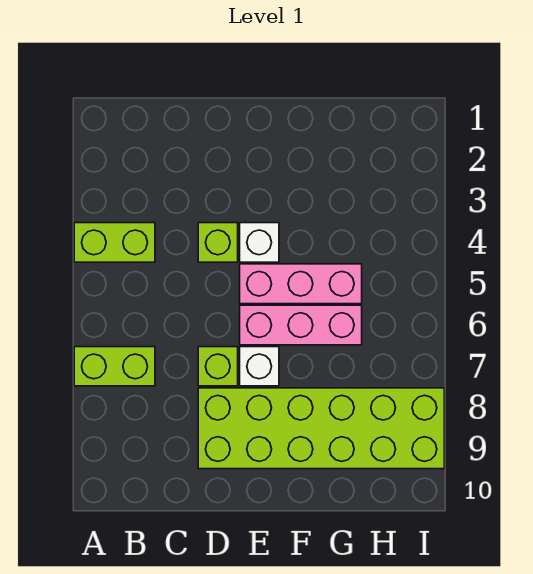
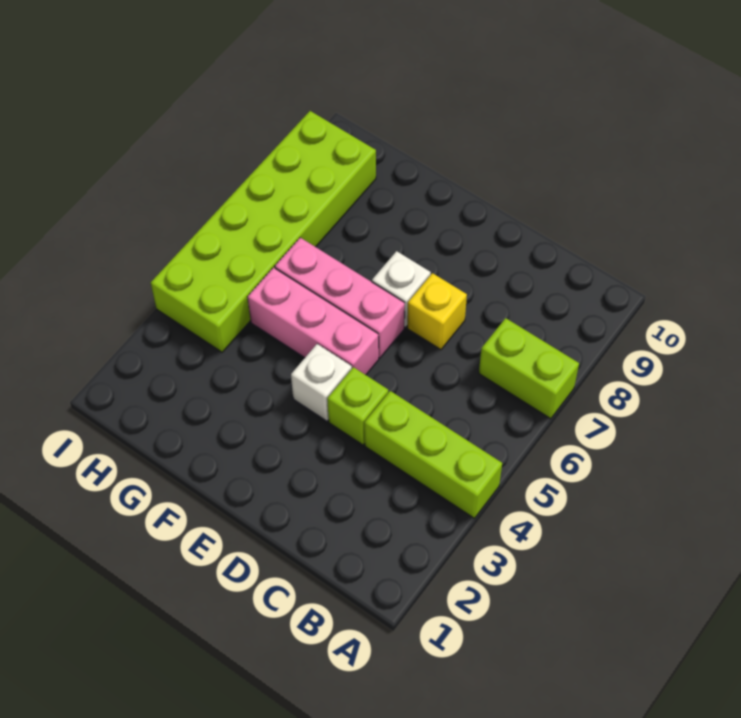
lime 1x2 brick [74,223,155,262] -> lime 1x3 brick [364,391,502,518]
lime 1x1 brick [198,347,238,386] -> yellow 1x1 brick [407,273,467,350]
lime 2x6 brick [198,388,444,469] -> lime 2x6 brick turned to [151,111,376,352]

